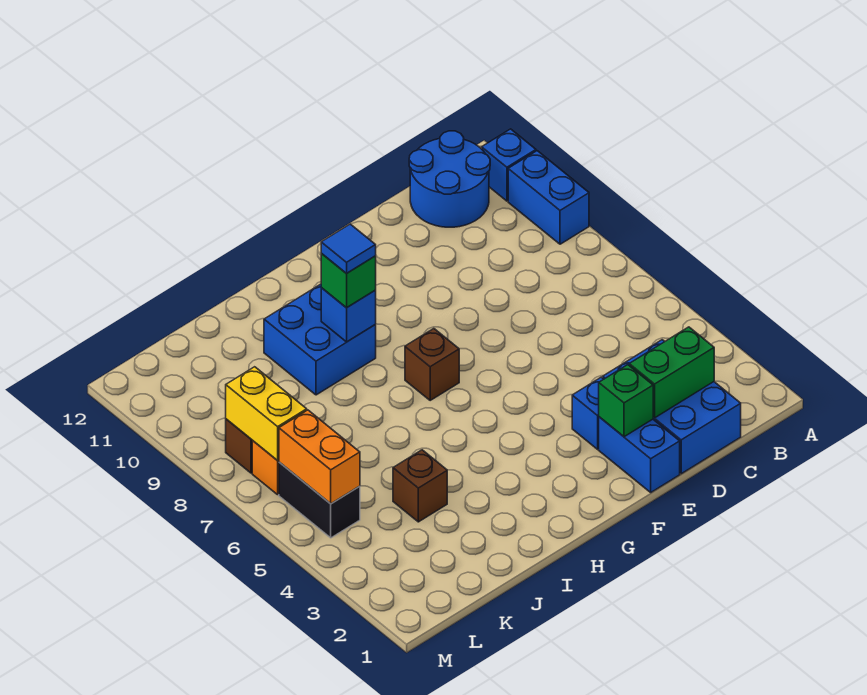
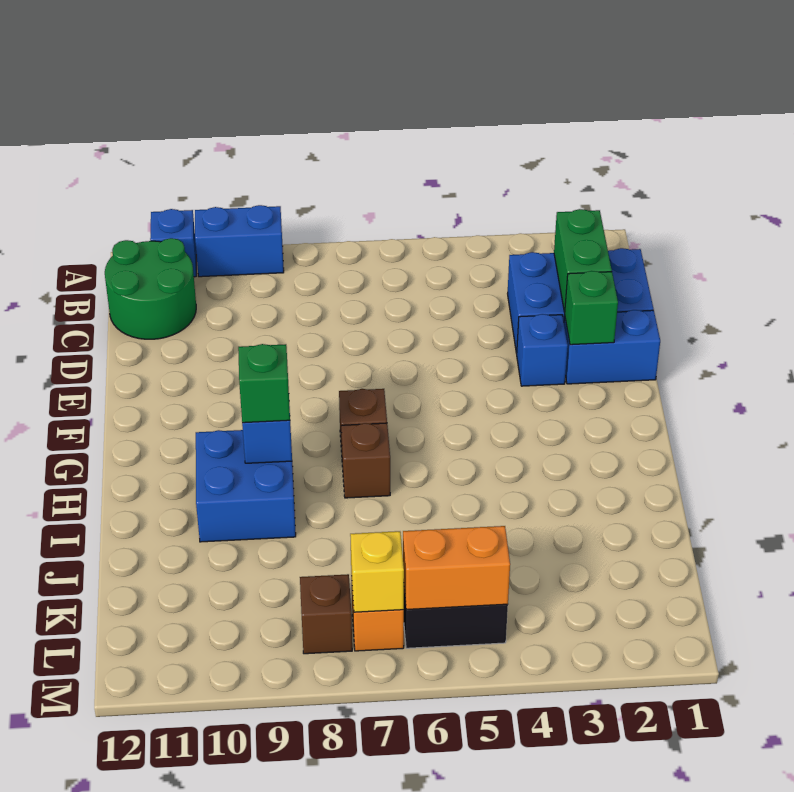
blue 2x2 round brick [409,131,490,227] -> green 2x2 round brick [105,238,196,339]
blue 1x1 tile [321,224,376,274] -> none
brown 1x1 brick [393,450,447,522] -> brown 1x1 brick moved to [341,423,390,498]
yellow 1x2 brick [226,367,307,461] -> yellow 1x1 brick [350,531,404,612]

